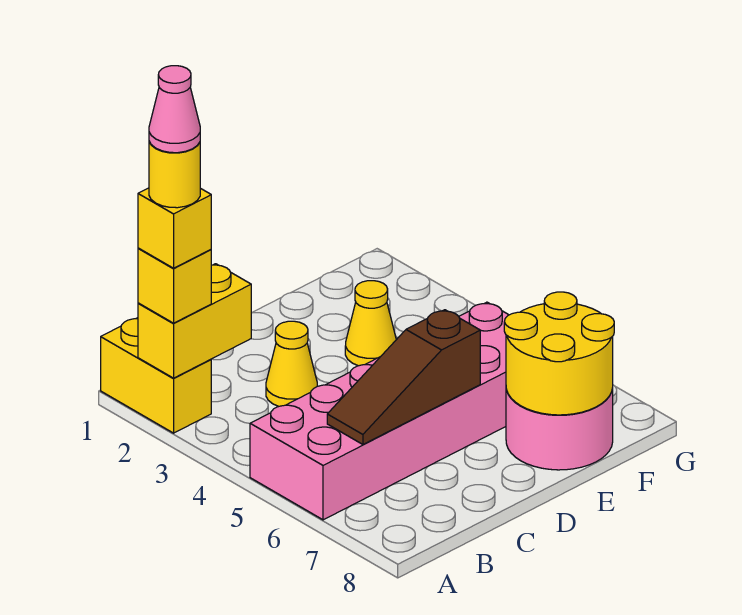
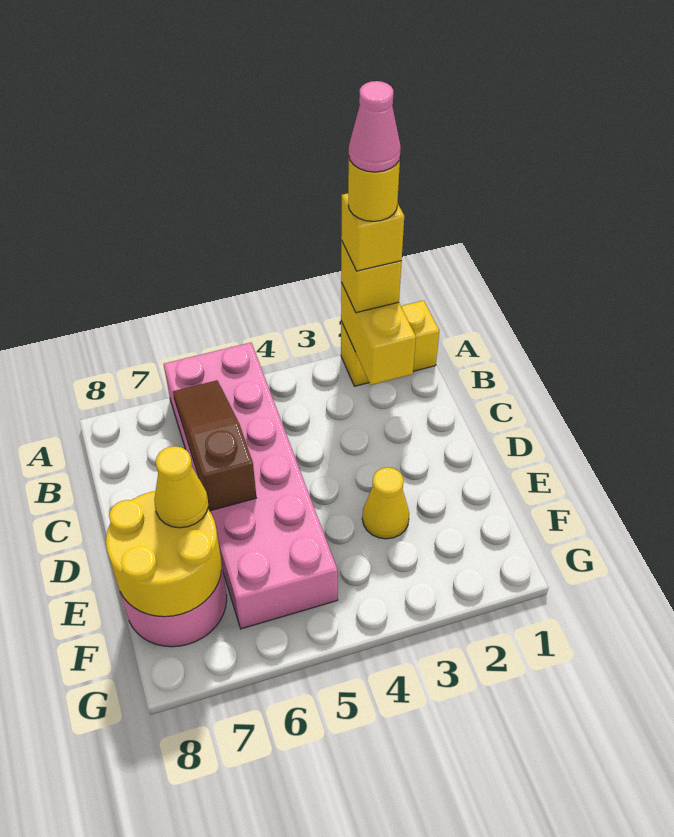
yellow 1x1 cone [266,321,317,407] -> yellow 1x1 cone moved to [154,446,208,528]

